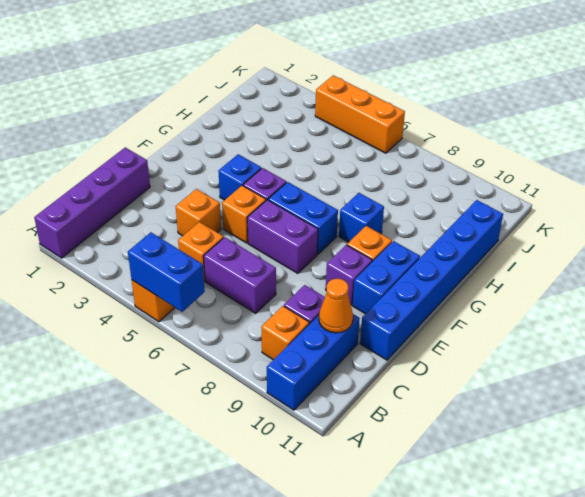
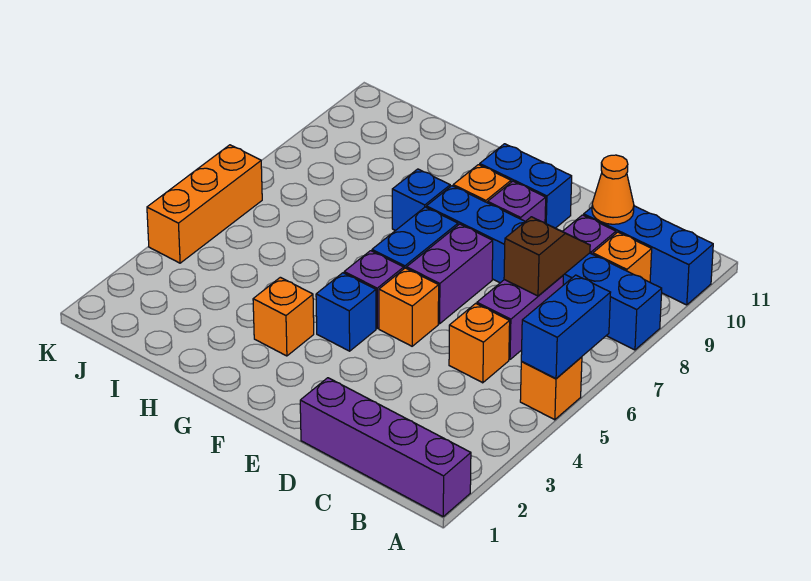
none -> brown 1x2 slope [504,217,590,296]
orange 1x1 brick [176,189,221,236] -> orange 1x1 brick moved to [253,277,314,356]
blue 1x6 brick [360,200,503,360] -> blue 1x6 brick moved to [426,186,662,350]

